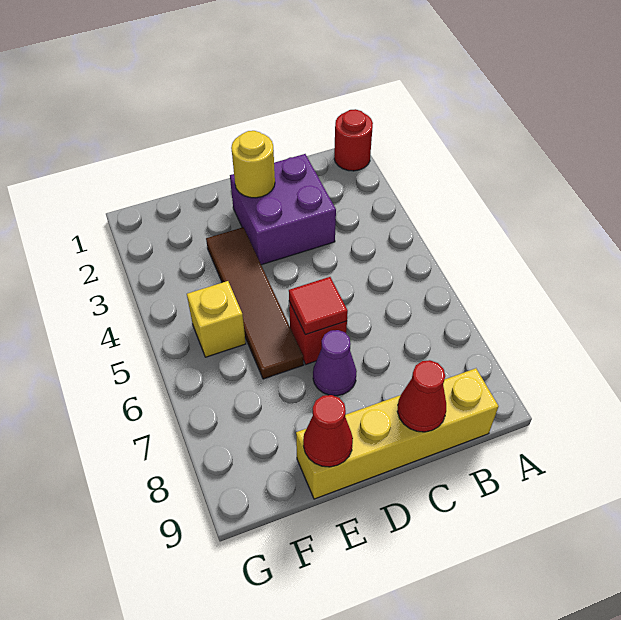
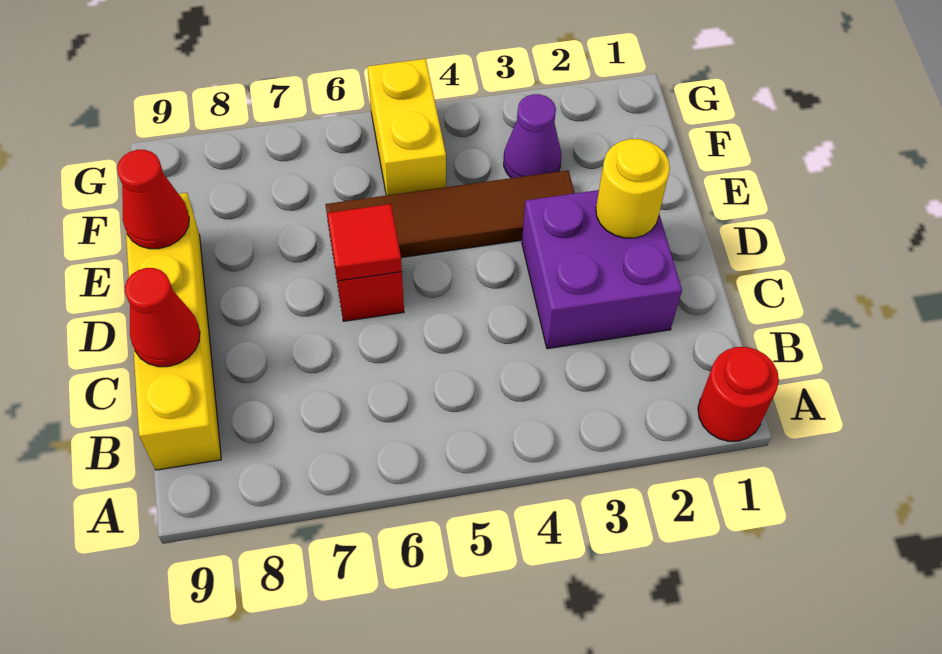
purple 1x1 cone [313,330,357,396] -> purple 1x1 cone moved to [504,94,561,178]
yellow 1x1 brick [187,281,246,357] -> yellow 1x2 brick [368,59,446,195]

